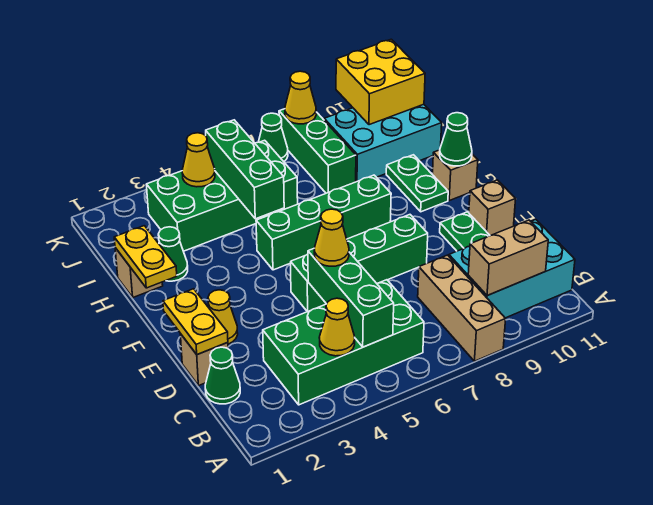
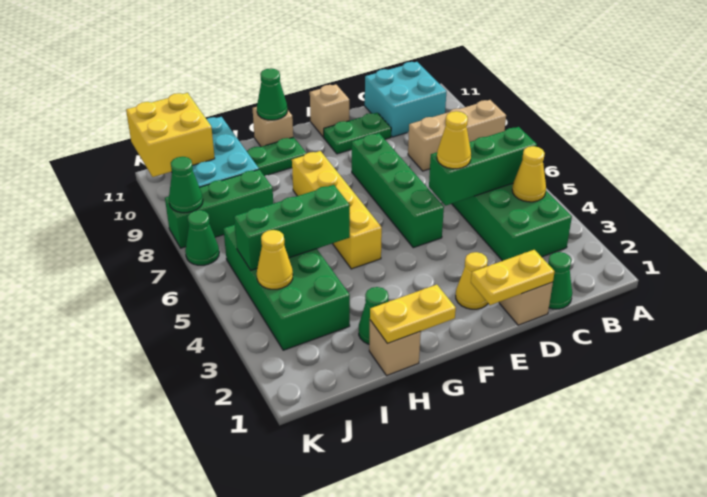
cyan 2x3 brick [449,220,575,318] -> cyan 2x2 brick [365,62,446,137]
tan 1x2 brick [468,220,548,296] -> none
green 1x4 brick [256,175,391,270] -> yellow 1x4 brick [292,151,382,269]
yellow 1x1 cone [285,71,316,124] -> green 1x1 cone [169,157,203,213]

